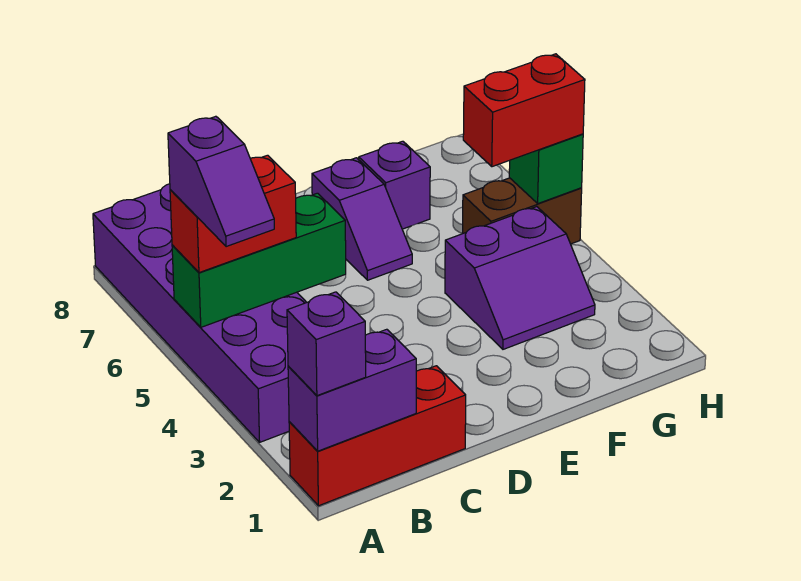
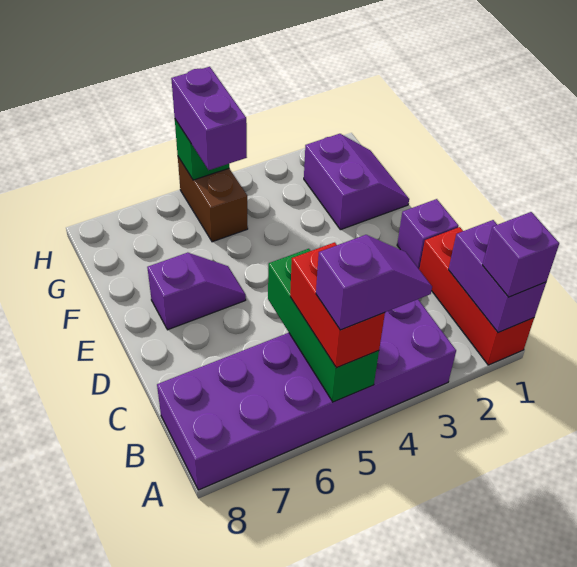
purple 2x2 slope [445,207,595,349] -> purple 2x2 slope moved to [304,134,409,230]
purple 1x1 brick [359,141,430,229] -> purple 1x1 brick moved to [397,199,458,269]
red 1x2 brick [463,54,585,167] -> purple 1x2 brick [171,67,247,170]

